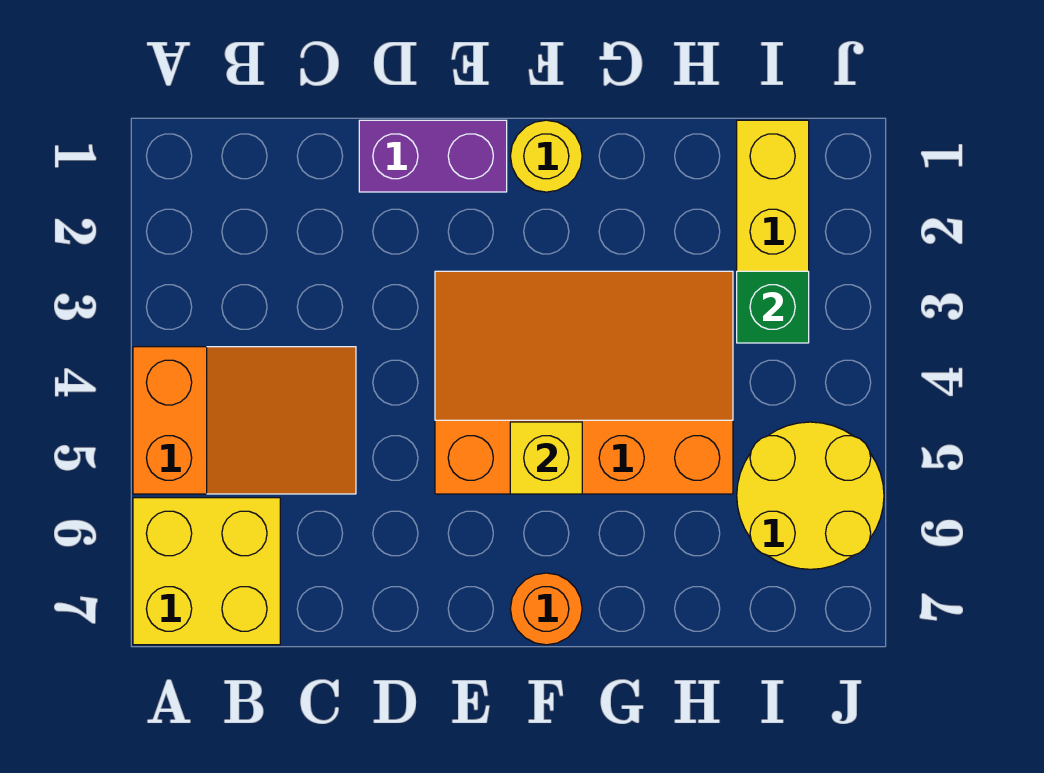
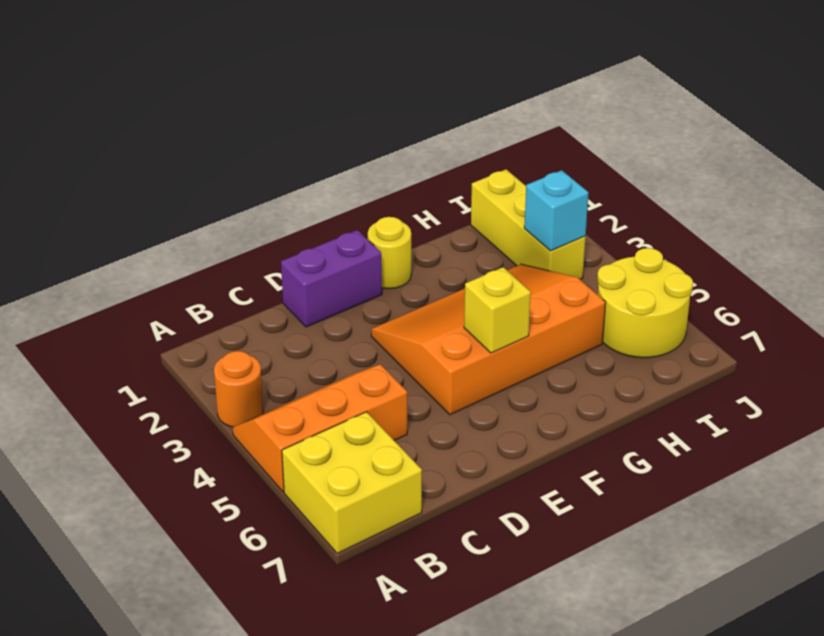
orange 2x3 slope [133,347,356,494] -> orange 2x3 slope turned to [233,365,407,492]
orange 1x1 round brick [510,573,582,645] -> orange 1x1 round brick moved to [214,351,263,427]
green 1x1 brick [737,271,809,343] -> cyan 1x1 brick [524,170,588,251]

